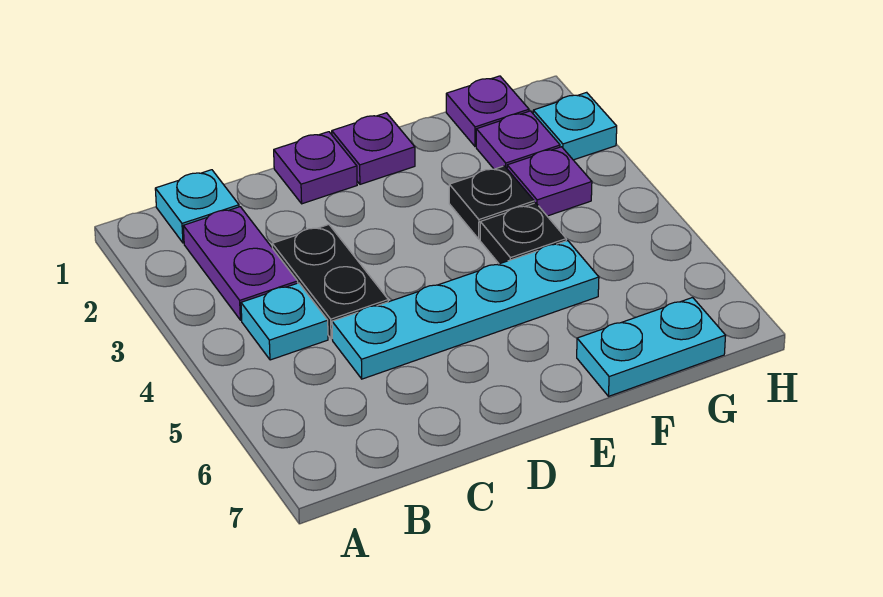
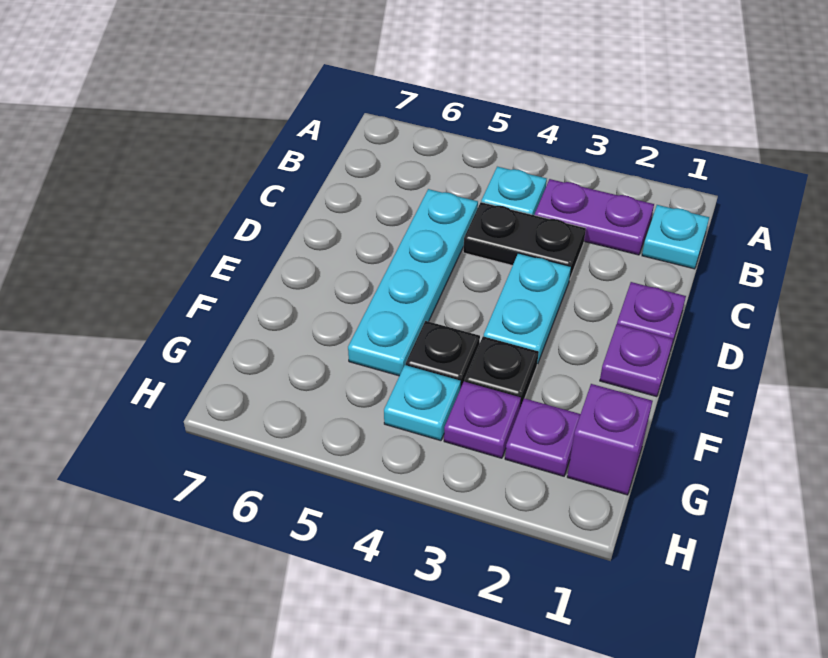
cyan 1x2 plate [577,298,726,396] -> cyan 1x2 plate moved to [484,253,571,364]
purple 1x1 plate [446,76,529,146] -> purple 1x1 brick [567,384,653,495]
cyan 1x1 plate [533,92,617,160] -> cyan 1x1 plate moved to [384,365,461,441]

